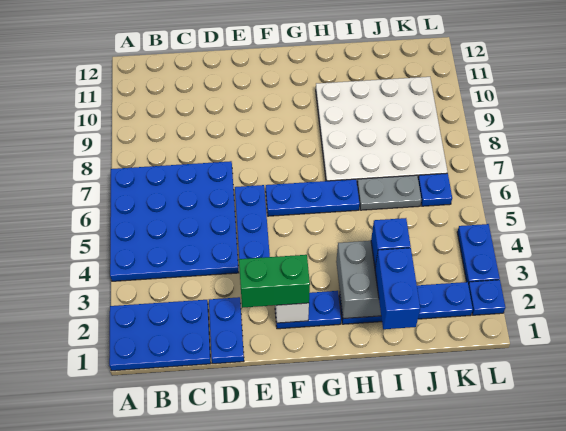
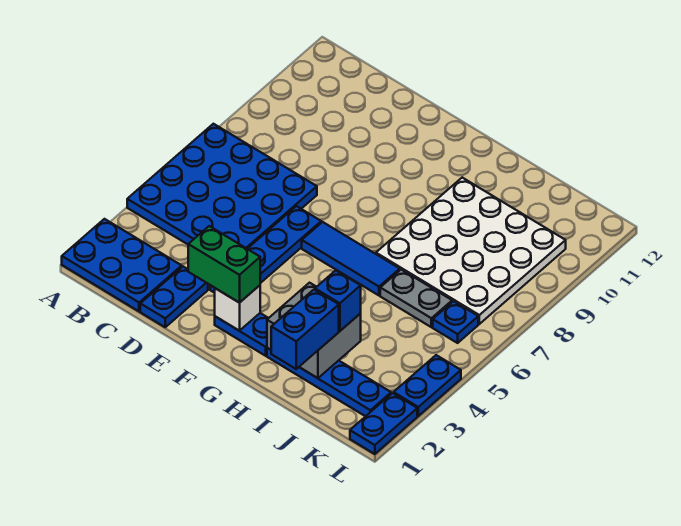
blue 1x3 plate [266,179,360,216] -> blue 1x3 tile [302,222,400,295]
blue 1x1 plate [468,280,505,315] -> blue 1x2 plate [350,393,417,454]

